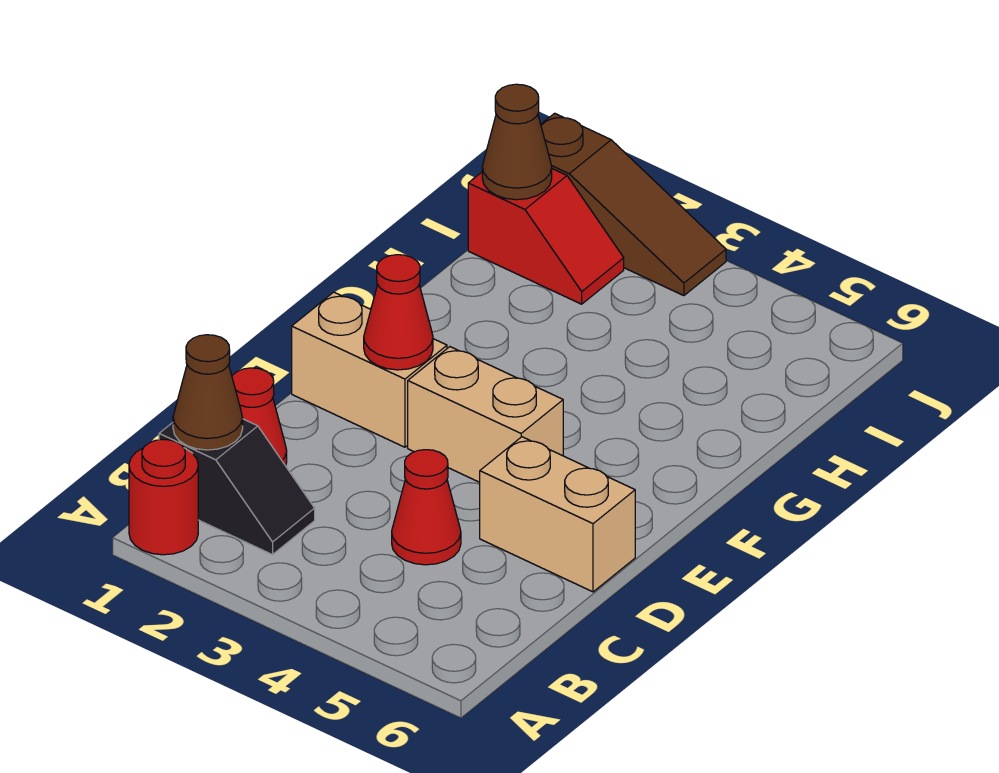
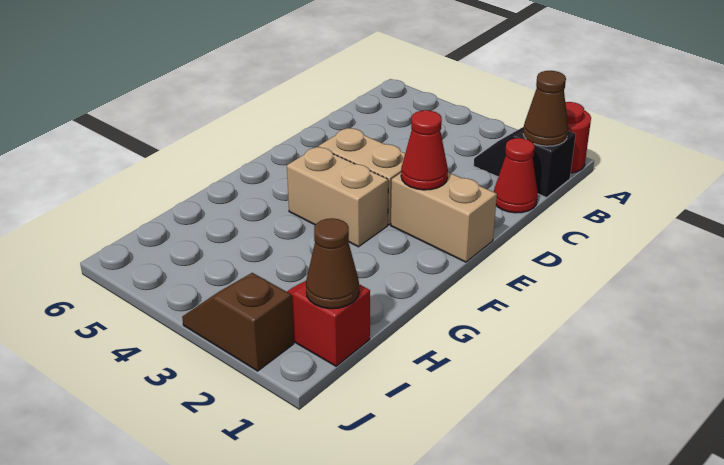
red 1x1 cone [392,450,461,565] -> none
tan 1x2 brick [480,437,635,592] -> tan 1x2 brick moved to [287,147,388,247]
brown 1x3 slope [541,113,726,296] -> brown 1x2 slope [182,273,294,371]

